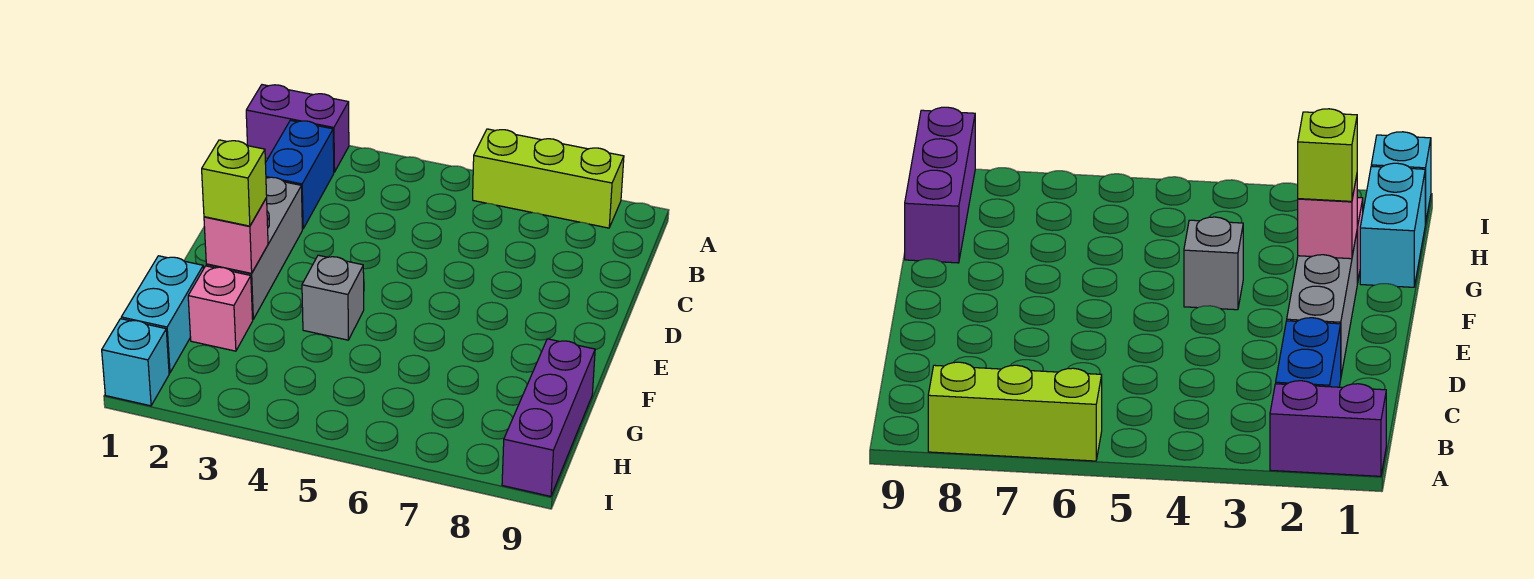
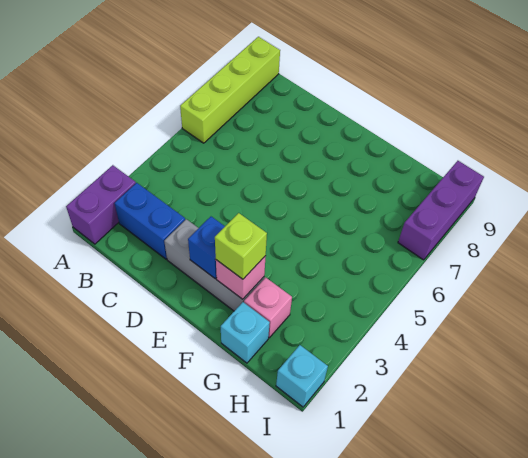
lime 1x3 brick [473,129,624,228] -> lime 1x4 brick [180,37,280,143]
none -> blue 1x1 brick [188,217,225,279]
grey 1x1 brick [302,255,364,340] -> none
cyan 1x2 brick [121,256,203,373] -> cyan 1x1 brick [221,302,270,363]
purple 1x3 brick [502,339,595,496] -> purple 1x3 brick turned to [398,161,484,260]

